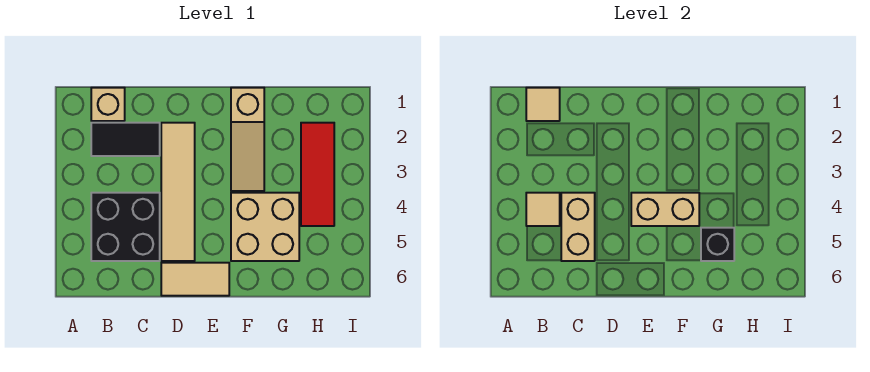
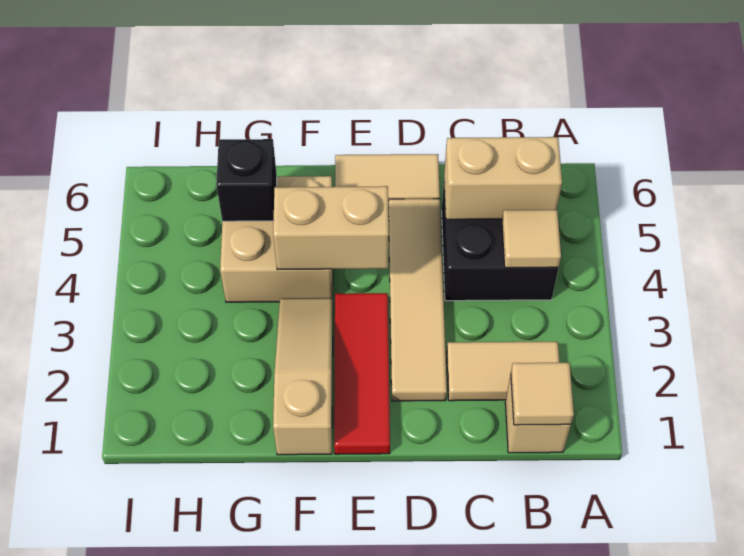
black 1x2 tile [91,123,160,156] -> tan 1x2 tile [447,342,559,401]
tan 1x2 brick [561,193,595,261] -> tan 1x2 brick turned to [444,137,562,220]
red 1x3 tile [301,123,334,226] -> red 1x3 tile moved to [334,293,390,454]

